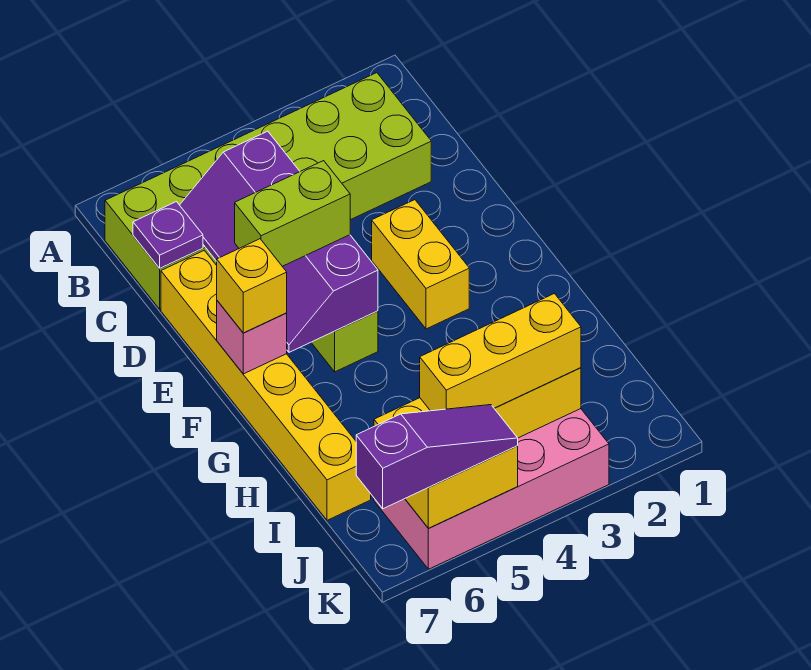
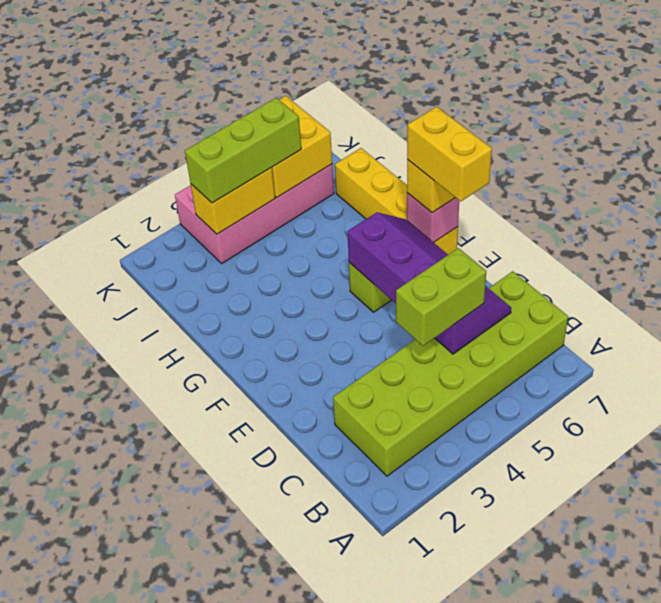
purple 1x1 plate [133,202,203,268] -> none
yellow 1x6 brick [161,250,371,520] -> yellow 1x4 brick [335,148,458,255]
yellow 1x2 brick [372,200,469,329] -> yellow 1x2 brick moved to [407,107,492,201]
lime 1x2 brick [235,161,350,266] -> lime 1x2 brick moved to [396,248,486,346]
yellow 1x3 brick [420,294,581,411] -> lime 1x3 brick [185,98,301,203]
purple 1x3 slope [356,405,518,509] -> none

